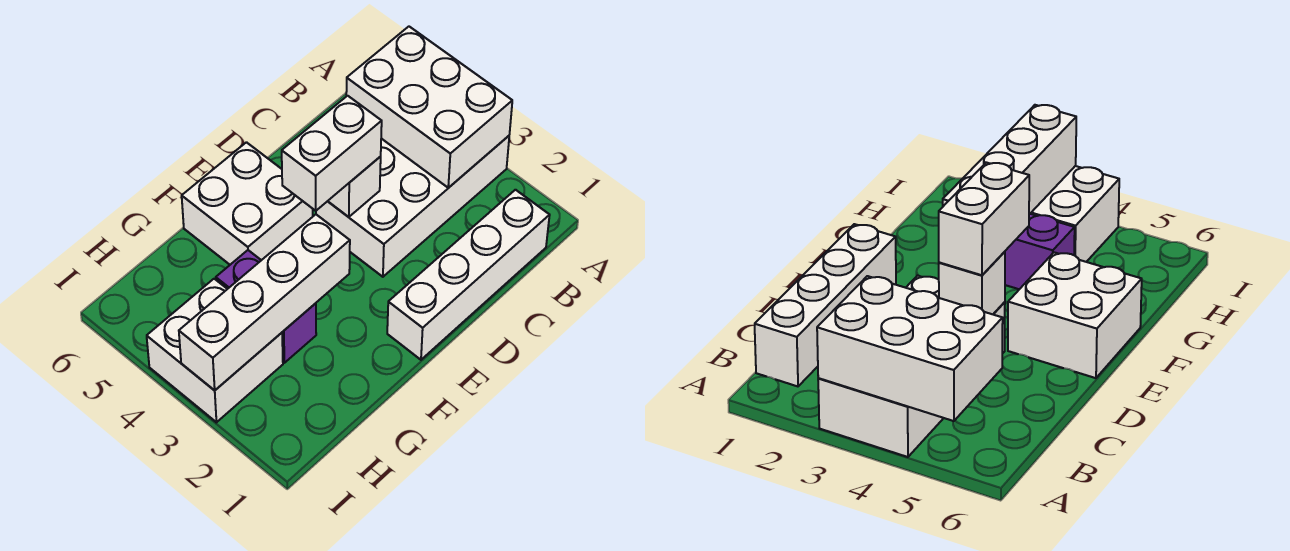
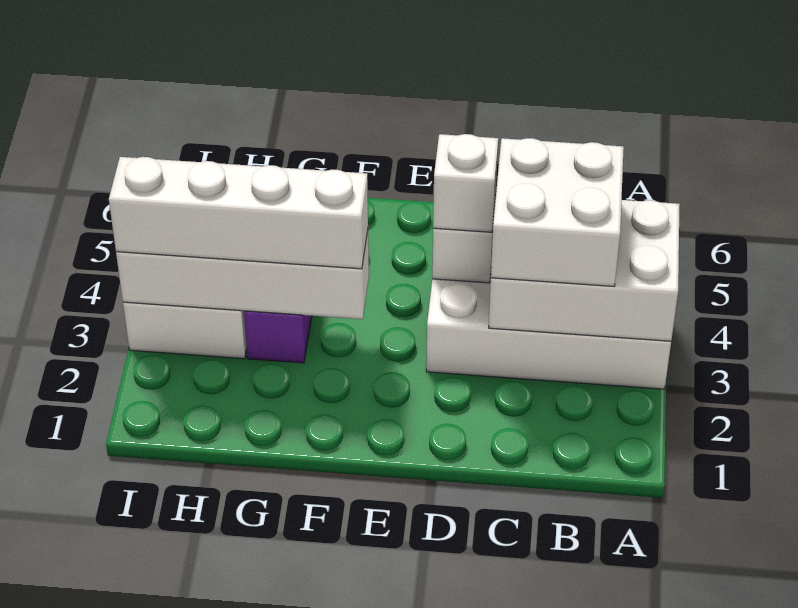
white 2x3 brick [346,27,512,188] -> white 2x3 brick turned to [489,200,680,341]
white 1x4 brick [387,190,550,360] -> white 1x4 brick moved to [109,157,368,269]
white 1x2 brick [282,96,382,211] -> white 1x1 brick [433,134,498,232]
white 2x2 brick [182,142,313,265] -> white 2x2 brick moved to [491,138,624,286]

